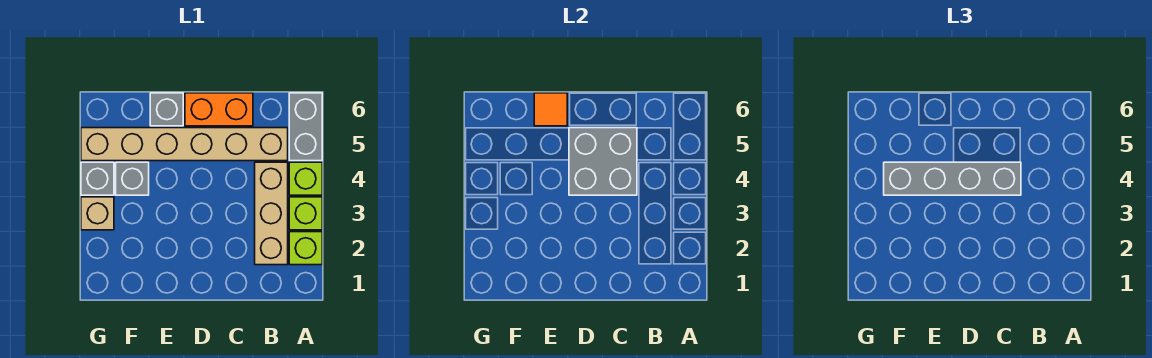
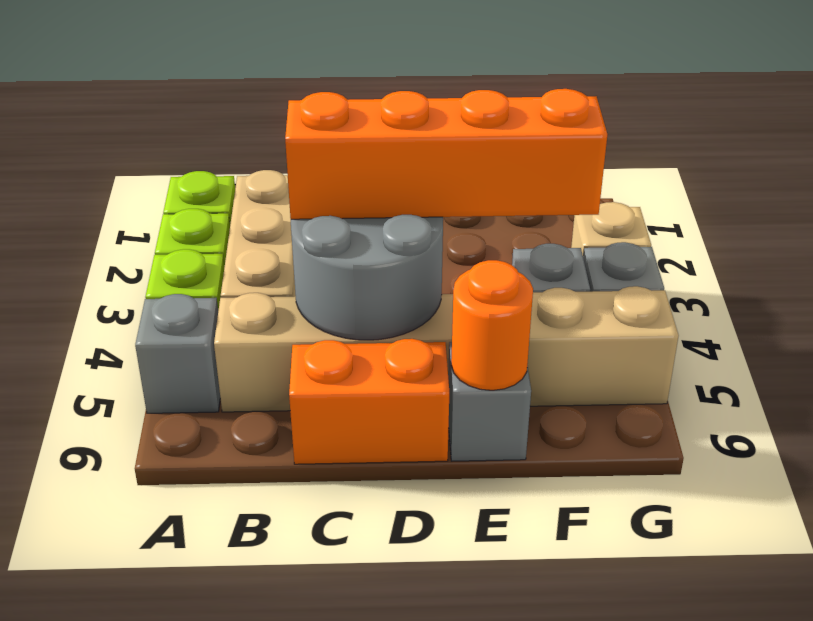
grey 1x2 brick [289,93,322,161] -> grey 1x1 brick [135,294,220,413]
grey 2x2 brick [569,128,637,195] -> grey 2x2 round brick [291,215,443,340]
grey 1x4 brick [884,162,1021,195] -> orange 1x4 brick [285,89,607,219]
orange 1x1 tile [534,93,567,126] -> orange 1x1 round brick [451,260,533,390]

